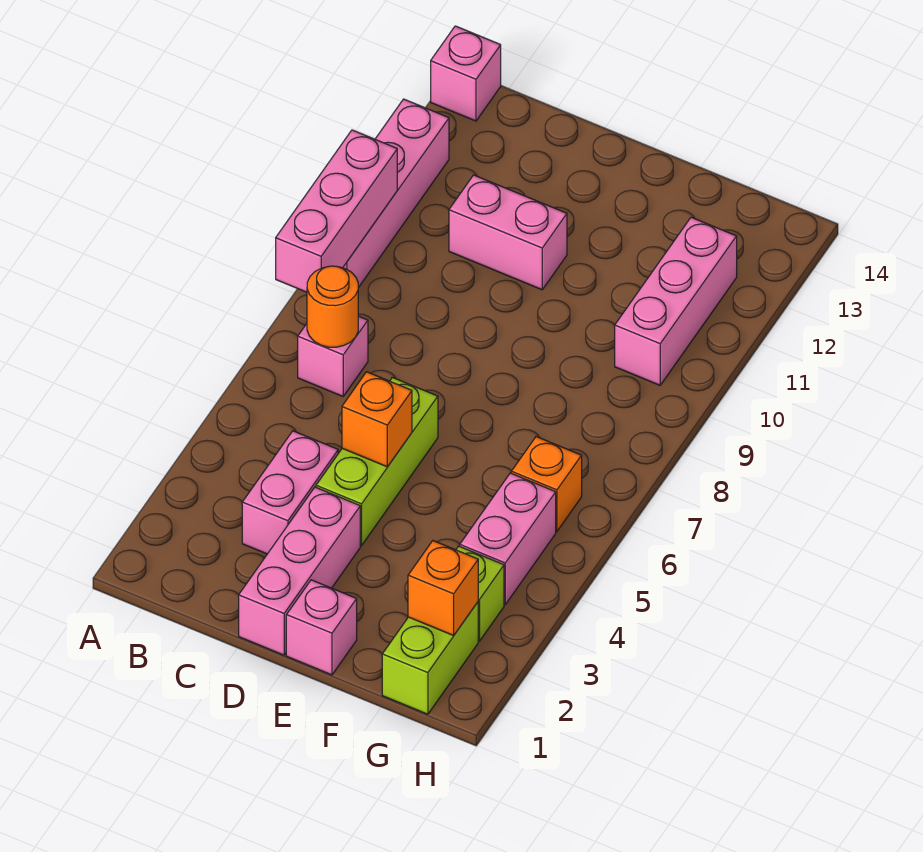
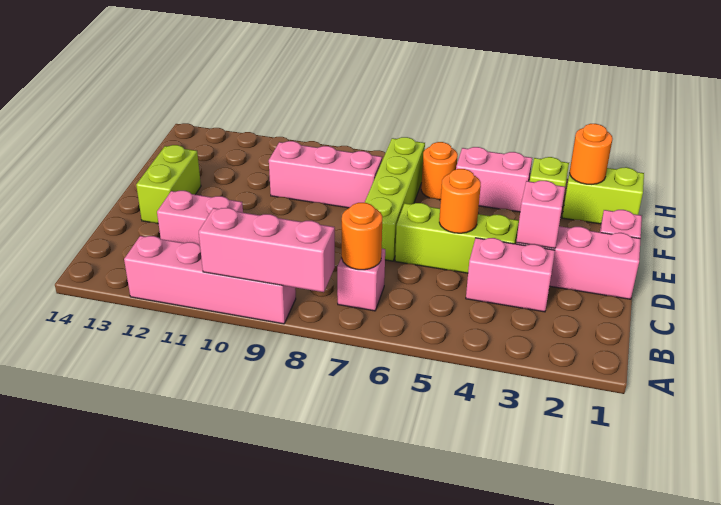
pink 1x1 brick [431,26,501,121] -> pink 1x1 brick moved to [516,181,565,248]
pink 1x2 brick [449,175,567,290] -> pink 1x2 brick turned to [157,191,243,245]
orange 1x1 brick [342,372,412,467] -> orange 1x1 round brick [439,169,481,233]
none -> lime 1x4 brick [365,137,425,261]
none -> lime 1x2 brick [136,145,201,223]
orange 1x1 brick [408,541,478,635] -> orange 1x1 round brick [570,124,613,184]
orange 1x1 brick [511,437,582,532] -> orange 1x1 round brick [421,142,458,200]
pink 1x3 brick [615,217,737,385] -> pink 1x3 brick moved to [269,141,382,208]

